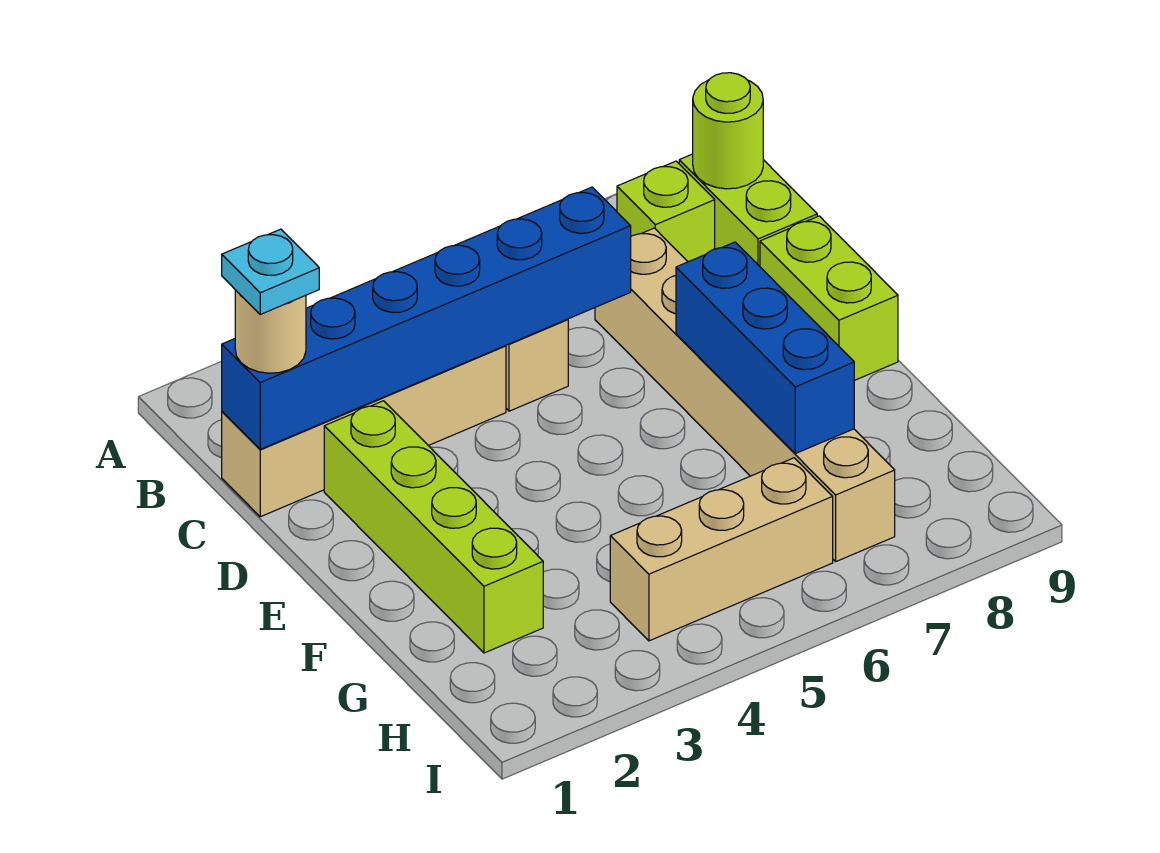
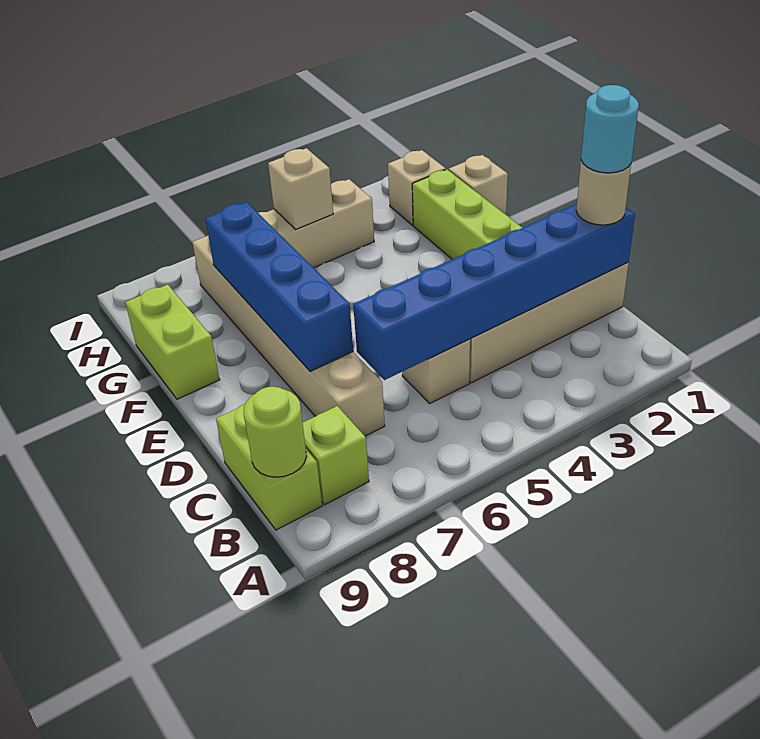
cyan 1x1 plate [222,229,319,314] -> cyan 1x1 round brick [581,85,639,173]
lime 1x2 brick [760,216,898,380] -> lime 1x2 brick moved to [125,285,220,399]
blue 1x3 brick [676,242,854,454] -> blue 1x4 brick [205,202,353,372]
none -> tan 1x1 brick [449,155,508,215]
none -> tan 1x1 brick [388,150,446,225]
none -> tan 1x1 brick [268,148,333,229]

